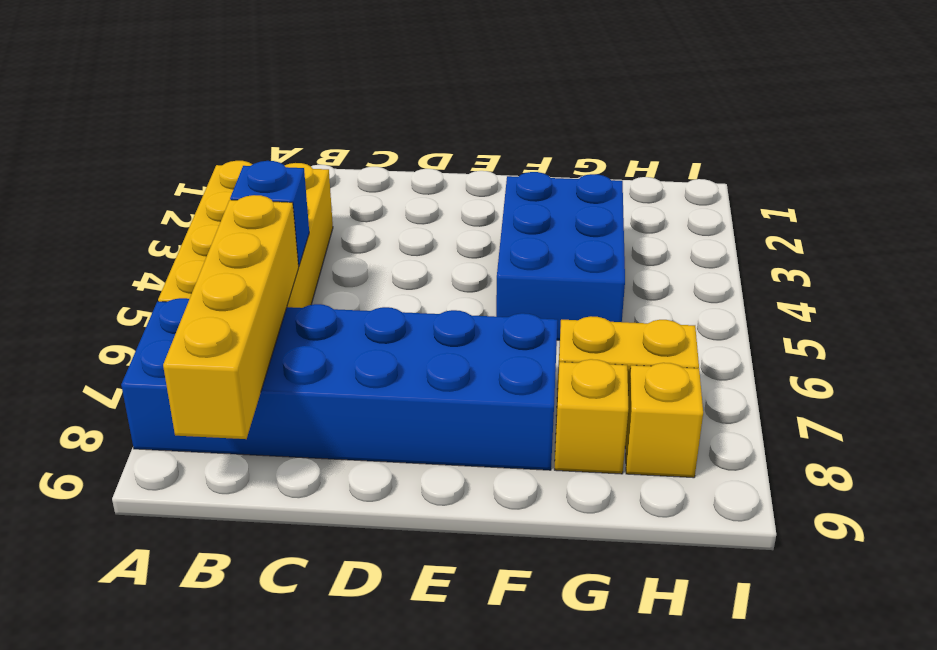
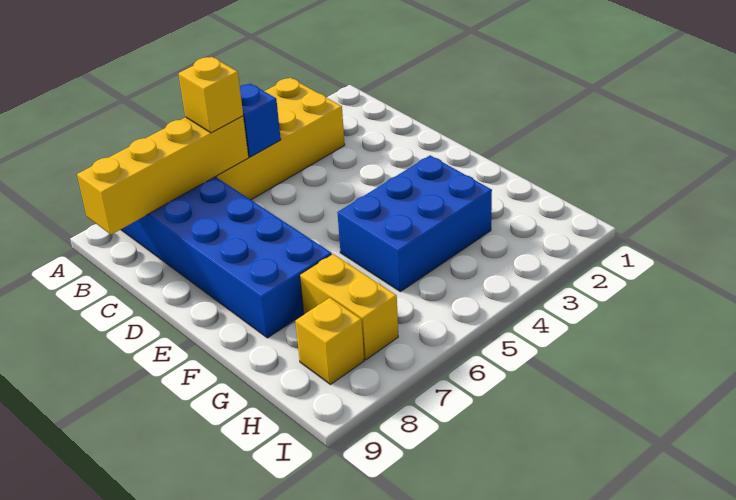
yellow 1x1 brick [554,359,628,474] -> yellow 1x1 brick moved to [178,57,243,133]

